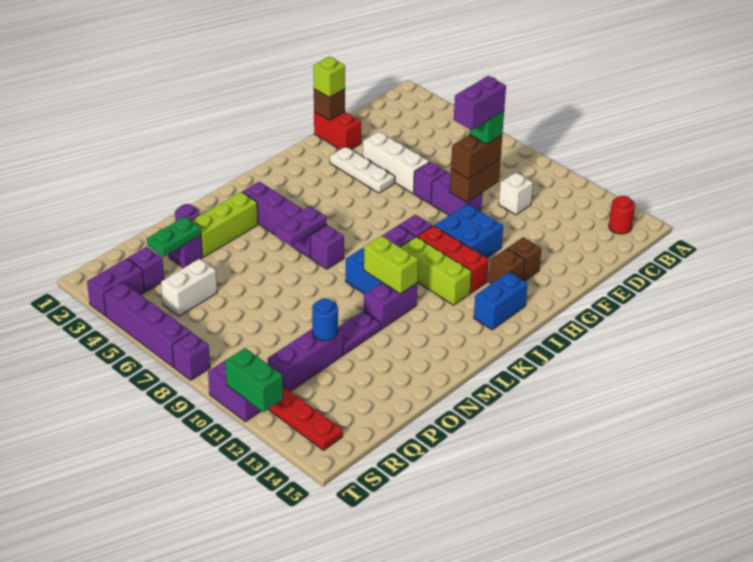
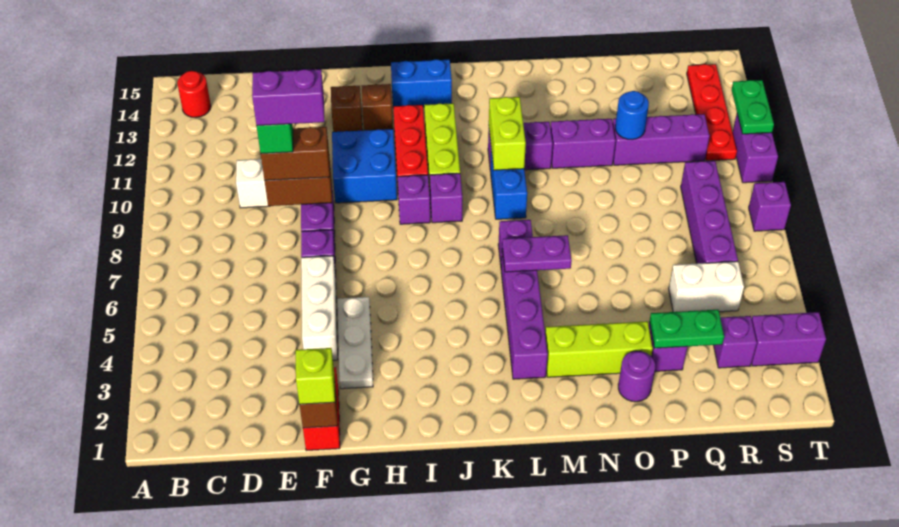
purple 1x2 plate [338,311,381,355] -> purple 1x2 brick [551,119,616,168]
purple 1x4 brick [104,282,191,367] -> purple 1x4 brick moved to [681,161,738,263]
green 1x2 brick [225,348,283,412] -> green 1x2 plate [732,80,774,134]

